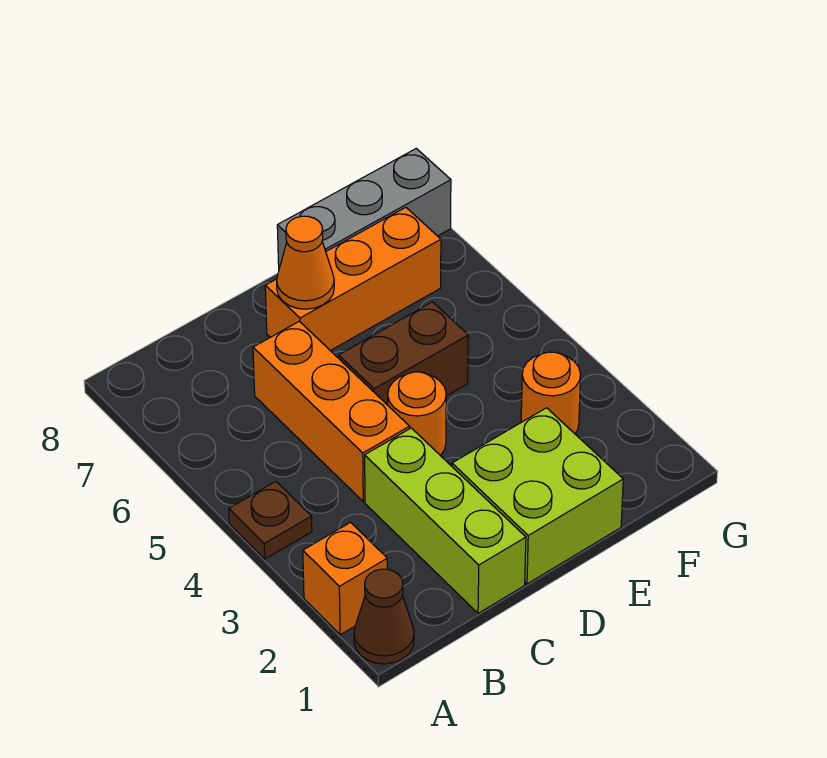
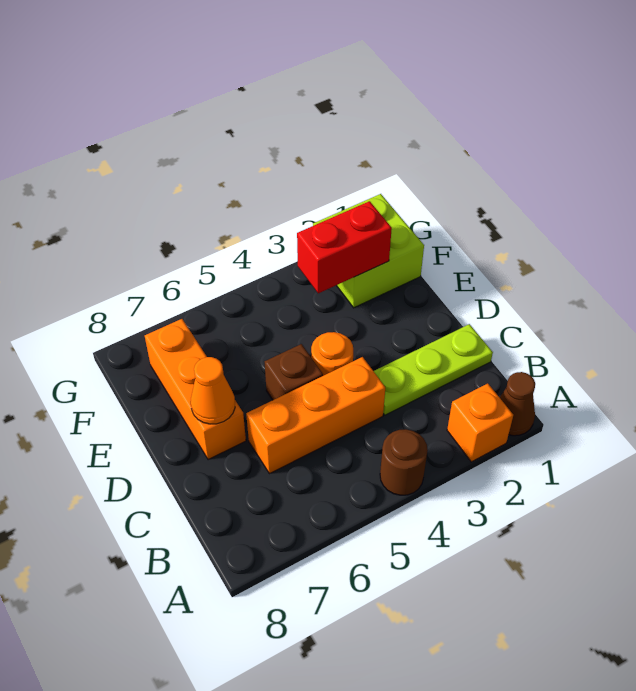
brown 1x1 plate [229,481,312,559] -> brown 1x1 round brick [380,429,428,495]
lime 1x3 brick [365,428,526,613] -> lime 1x3 plate [374,324,493,415]
lime 2x2 brick [452,408,623,584] -> lime 2x2 brick moved to [313,194,424,308]
brown 1x2 brick [339,302,468,405] -> brown 1x1 brick [265,344,323,400]
grey 1x3 brick [277,149,451,268] -> none
none -> red 1x2 brick [297,201,392,293]
orange 1x1 round brick [521,352,581,434] -> none

